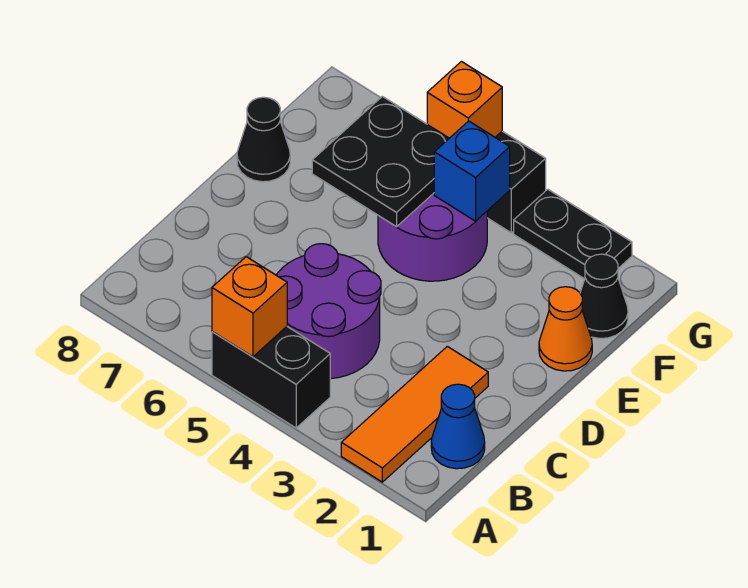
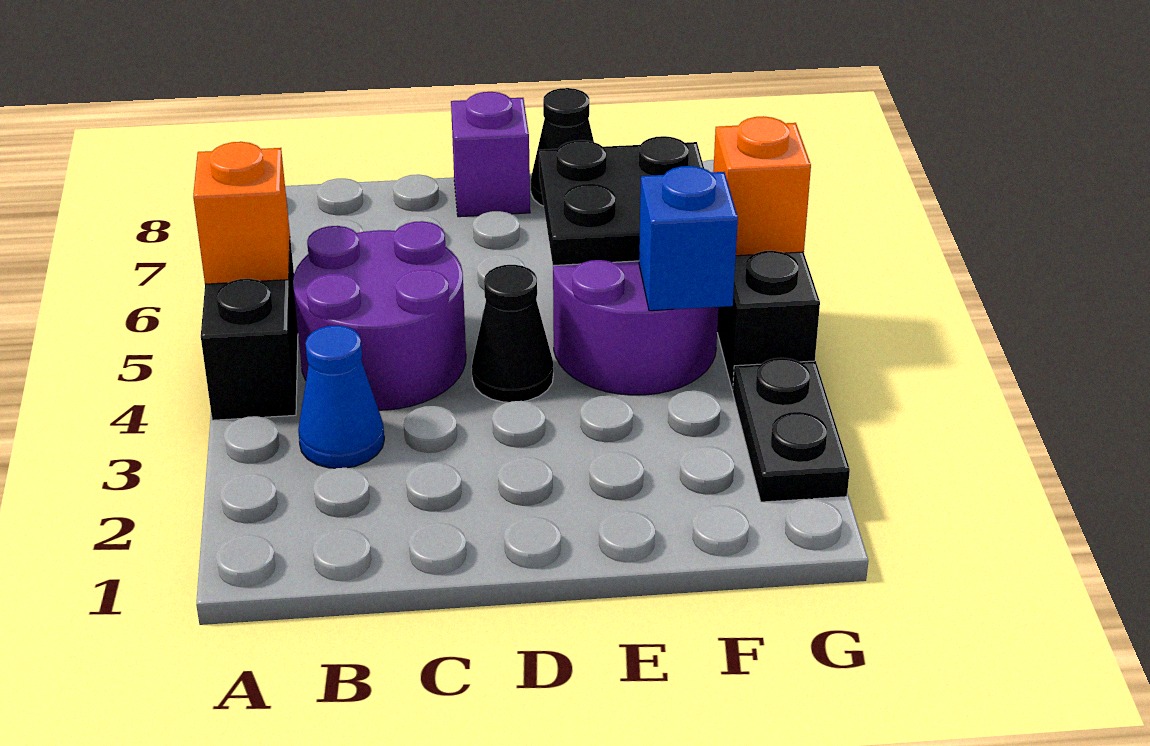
orange 1x3 tile [341,346,488,482] -> none
blue 1x1 cone [431,384,485,469] -> blue 1x1 cone moved to [298,325,384,468]
none -> purple 1x1 brick [451,92,530,217]
orange 1x1 cone [539,287,592,371] -> none
black 1x1 cone [580,254,628,338] -> black 1x1 cone moved to [472,265,553,402]

